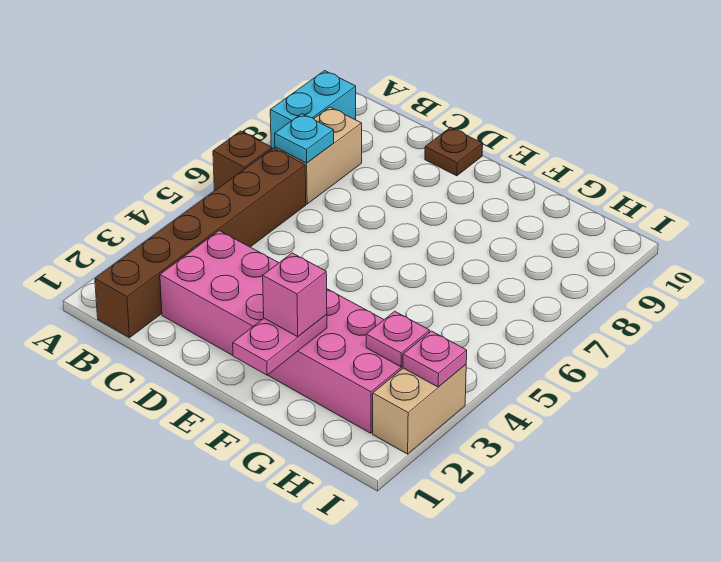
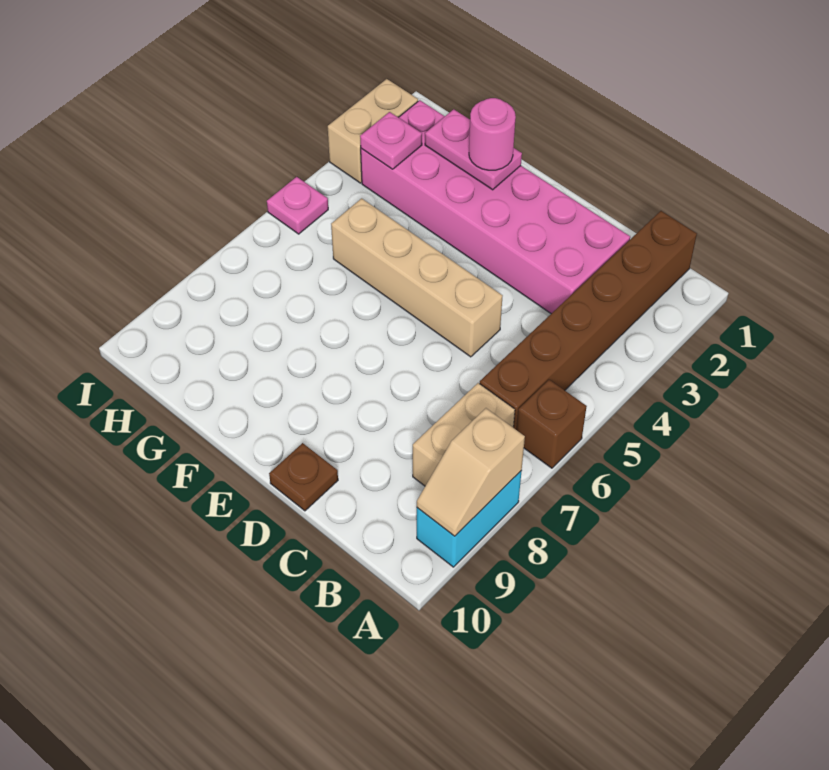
none -> tan 1x2 slope [417,408,525,536]
cyan 1x1 plate [275,114,334,163] -> none
none -> tan 1x4 brick [331,198,502,357]
pink 1x2 plate [233,314,327,375] -> pink 1x2 plate turned to [425,109,522,190]
pink 1x1 brick [263,253,327,337] -> pink 1x1 round brick [469,98,516,170]
pink 1x1 plate [403,331,467,387] -> pink 1x1 plate moved to [267,177,328,234]

